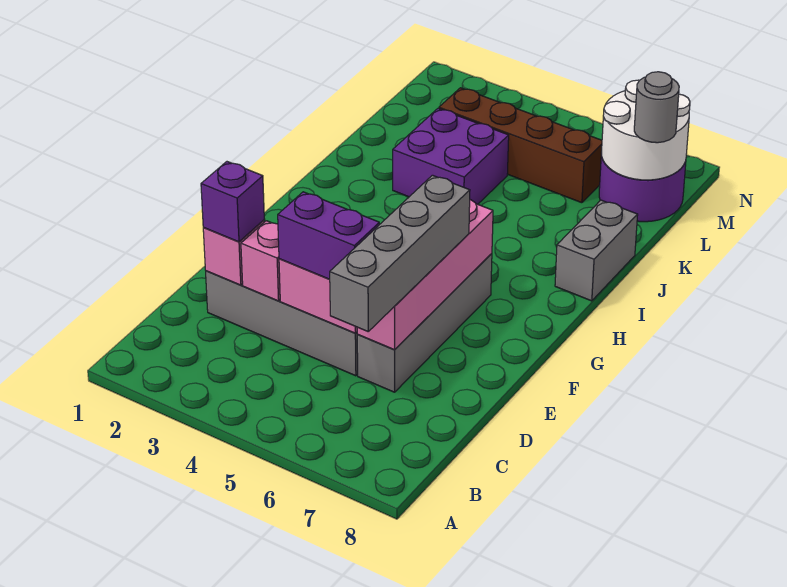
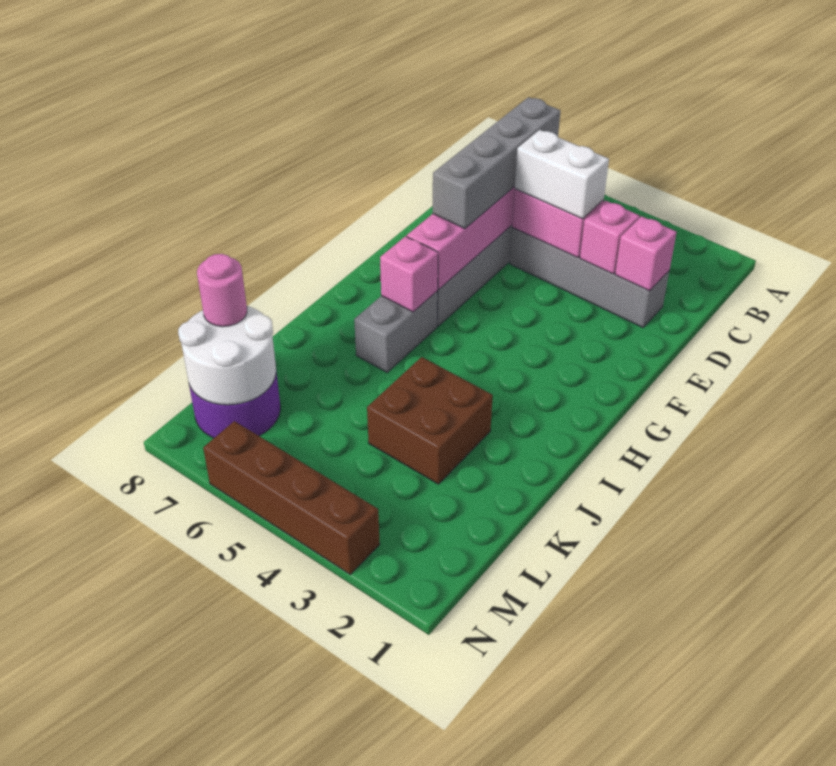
purple 1x1 brick [201,162,264,242] -> none
purple 1x2 brick [278,192,380,279] -> white 1x2 brick [515,130,609,219]
none -> pink 1x1 brick [380,236,438,312]
grey 1x2 brick [555,200,638,301] -> grey 1x2 brick moved to [354,291,438,372]
purple 2x2 brick [393,109,509,204] -> brown 2x2 brick [367,357,493,484]
brown 1x4 brick [439,88,602,203] -> brown 1x4 brick moved to [203,421,380,574]
grey 1x1 round brick [634,72,679,143] -> pink 1x1 round brick [197,254,247,327]

